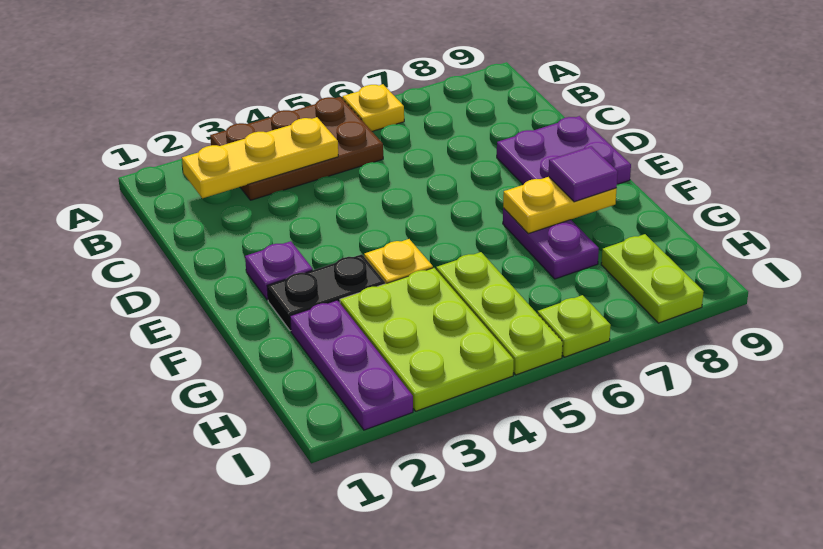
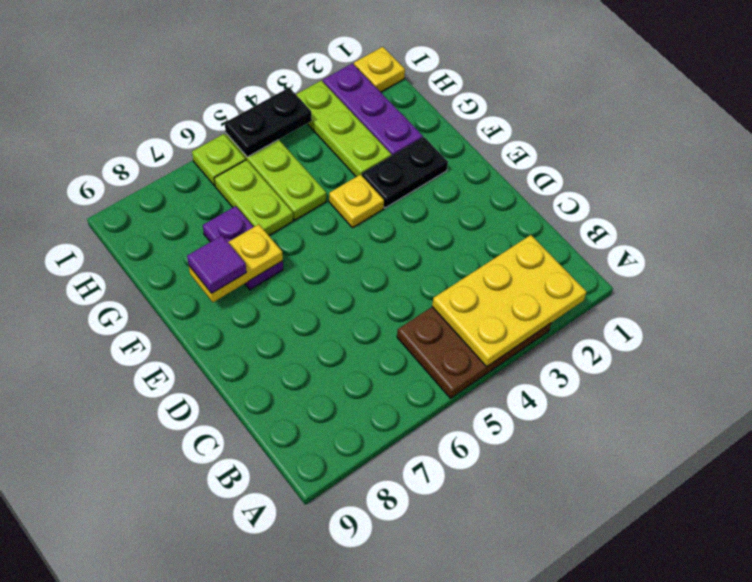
yellow 1x1 plate [343,84,404,131] -> yellow 1x1 plate moved to [354,47,405,92]
yellow 1x3 plate [182,117,338,198] -> yellow 2x3 plate [432,235,586,366]
purple 2x2 plate [497,116,631,184] -> none
purple 1x1 plate [245,241,313,300] -> none
lime 2x3 plate [340,268,514,411] -> lime 1x3 plate [296,80,391,177]
lime 1x2 plate [601,234,704,323] -> lime 1x2 plate moved to [214,160,293,235]
none -> black 1x2 plate [225,88,312,157]

